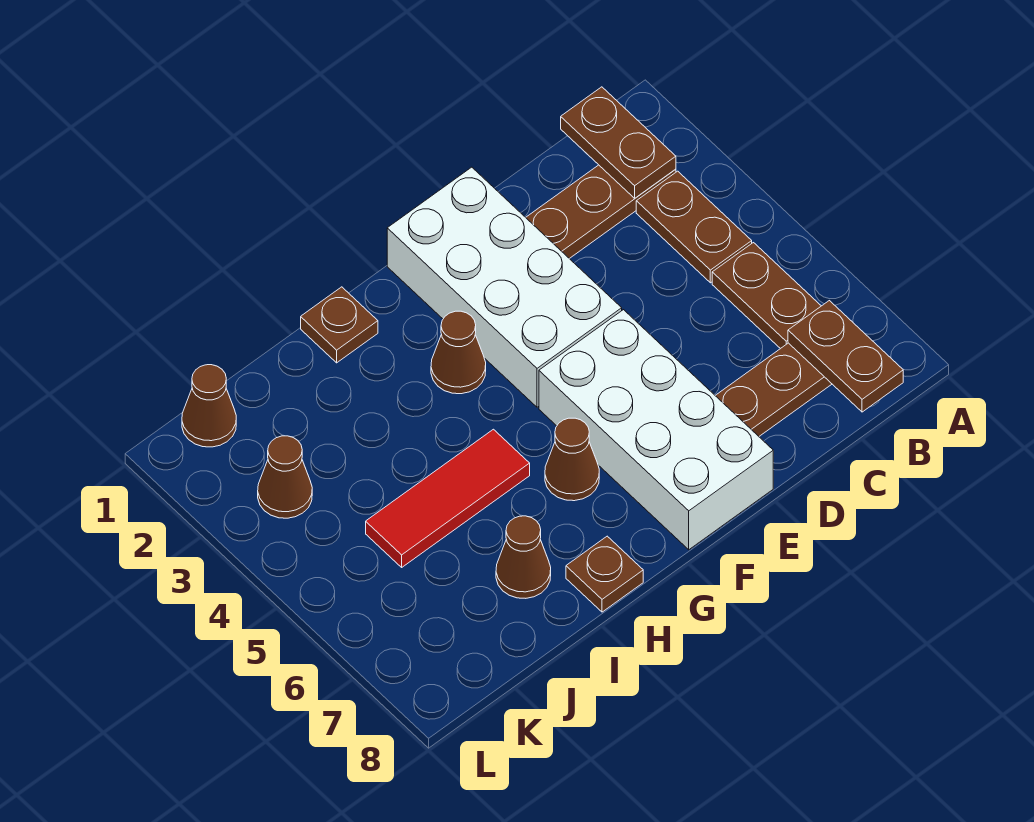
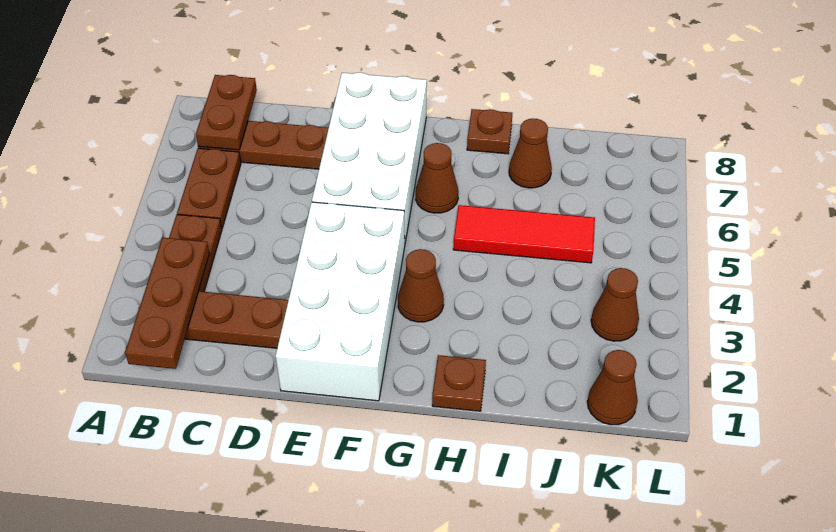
brown 1x2 plate [561,87,676,198] -> brown 1x3 plate [125,238,209,369]

